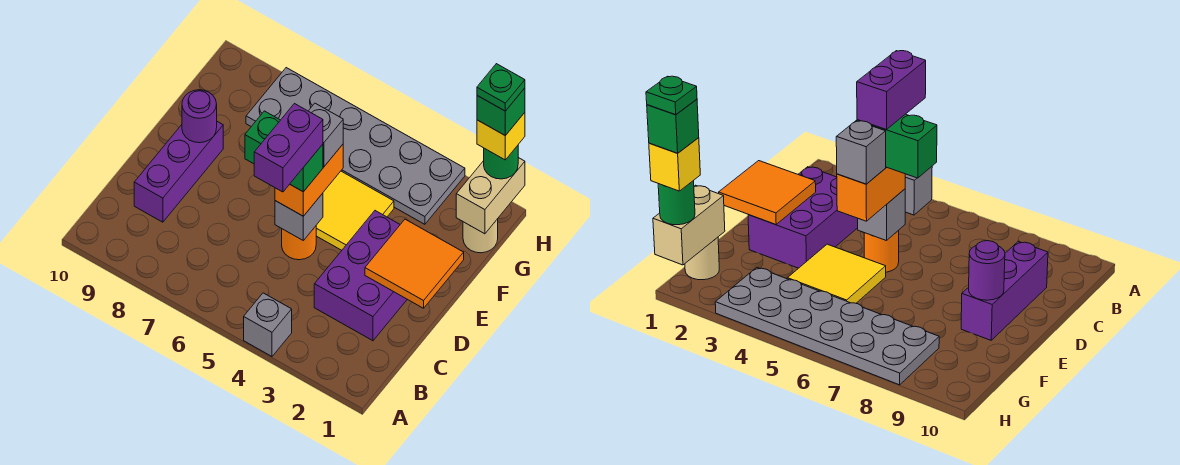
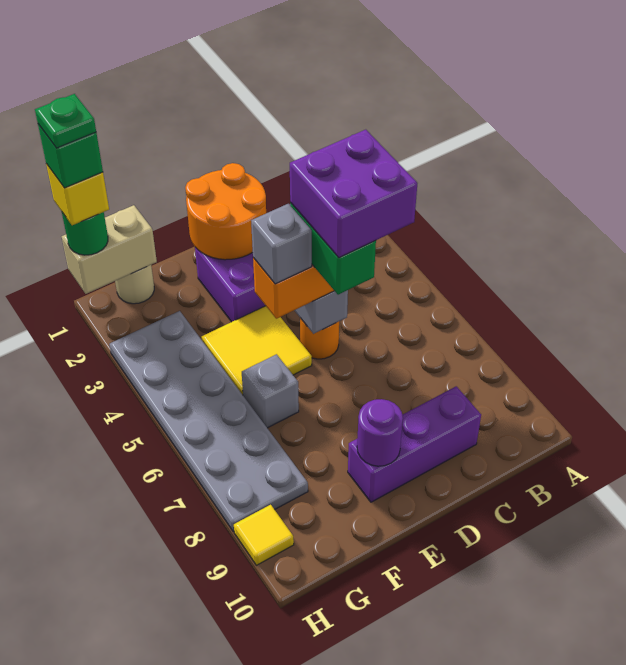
grey 1x1 brick [244,293,292,356] -> grey 1x1 brick moved to [242,354,299,428]
purple 1x2 brick [254,104,323,192] -> purple 2x2 brick [290,130,417,258]
orange 2x2 tile [365,219,464,308] -> orange 2x2 round brick [185,163,266,260]
none -> yellow 1x1 tile [234,505,294,565]

